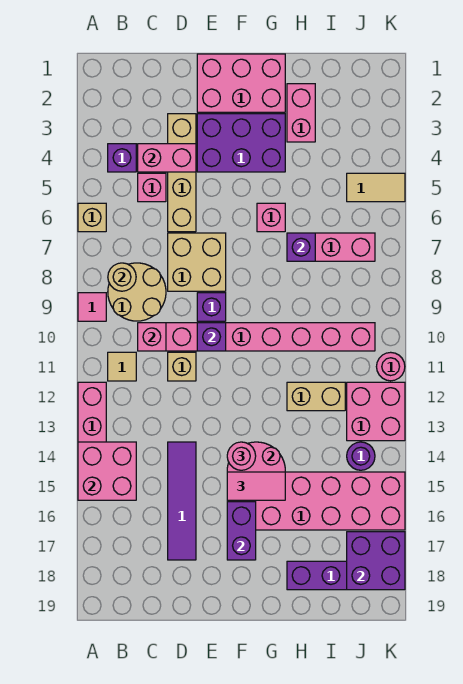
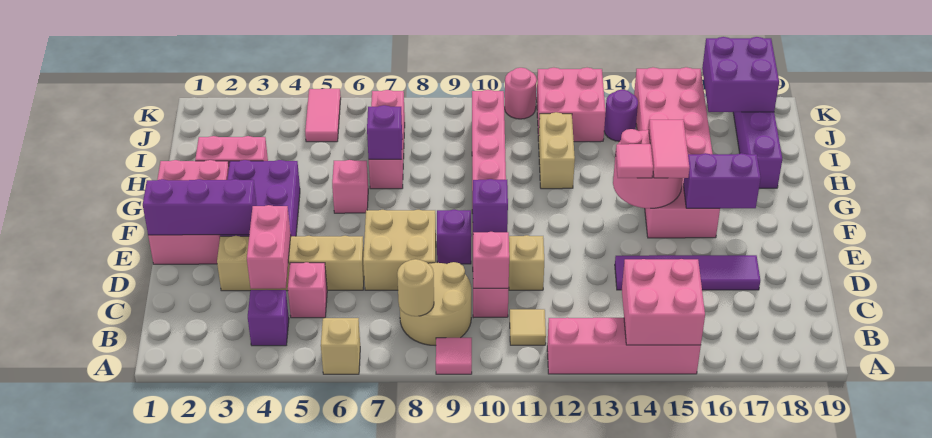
none -> purple 1x3 brick [143,179,257,235]
pink 1x1 round brick [227,442,256,470] -> pink 1x1 tile [616,144,653,178]
tan 1x2 tile [347,173,405,202] -> pink 1x2 tile [305,89,341,142]

